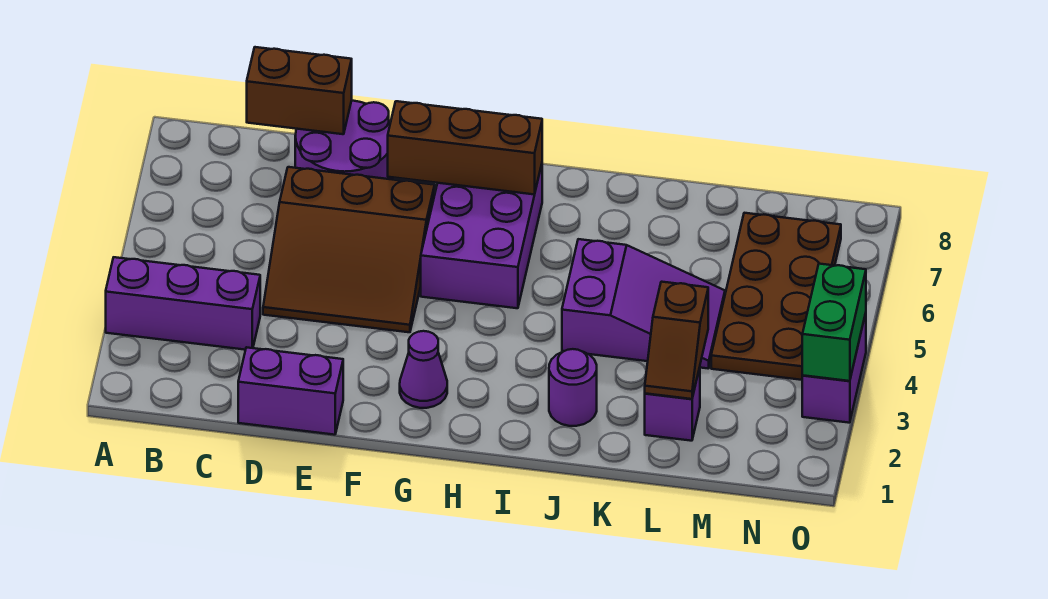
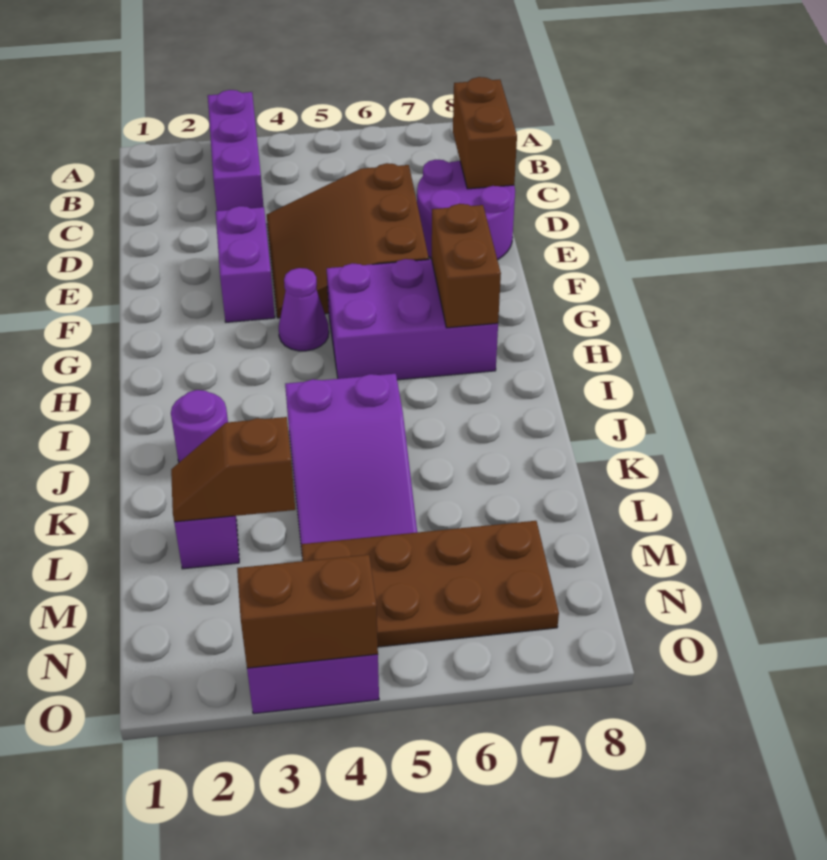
purple 1x2 brick [238,347,343,435] -> purple 1x2 brick moved to [216,206,275,322]
brown 1x3 brick [388,101,542,195] -> brown 1x2 brick [432,204,501,328]
purple 1x1 cone [400,331,447,408] -> purple 1x1 cone moved to [279,268,329,351]
green 1x2 brick [802,264,866,381] -> brown 1x2 brick [237,555,378,668]

